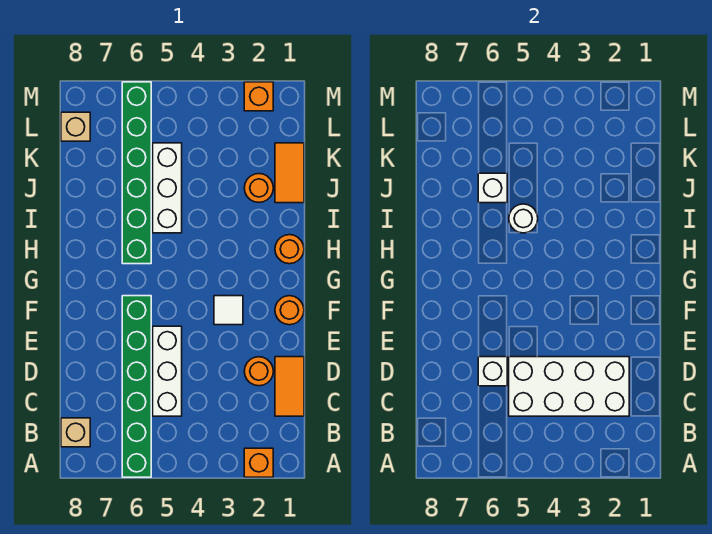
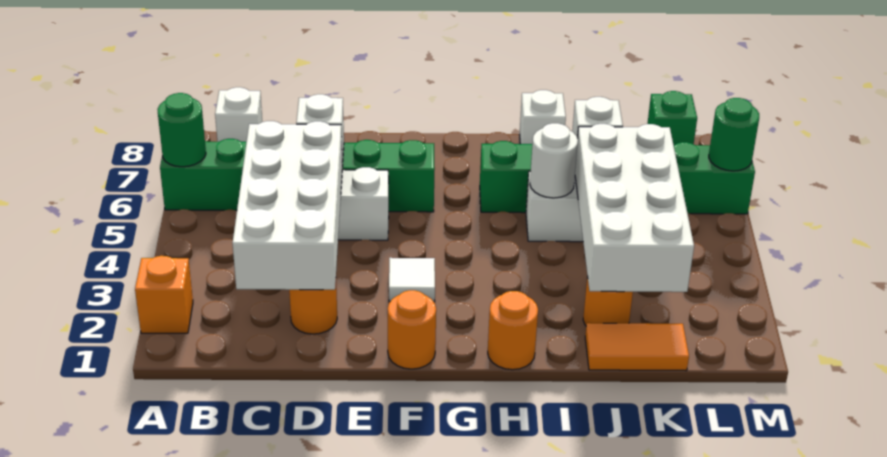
none -> green 1x1 round brick [157,93,206,167]
tan 1x1 brick [61,418,90,447] -> white 1x1 brick [215,87,262,142]
orange 1x2 tile [275,357,304,416] -> none
none -> white 1x1 brick [520,90,566,144]
none -> white 2x4 brick [575,124,694,292]
tan 1x1 brick [61,112,90,141] -> green 1x1 brick [647,91,697,145]
orange 1x1 brick [244,82,273,111] -> none
none -> green 1x1 round brick [709,98,759,171]

